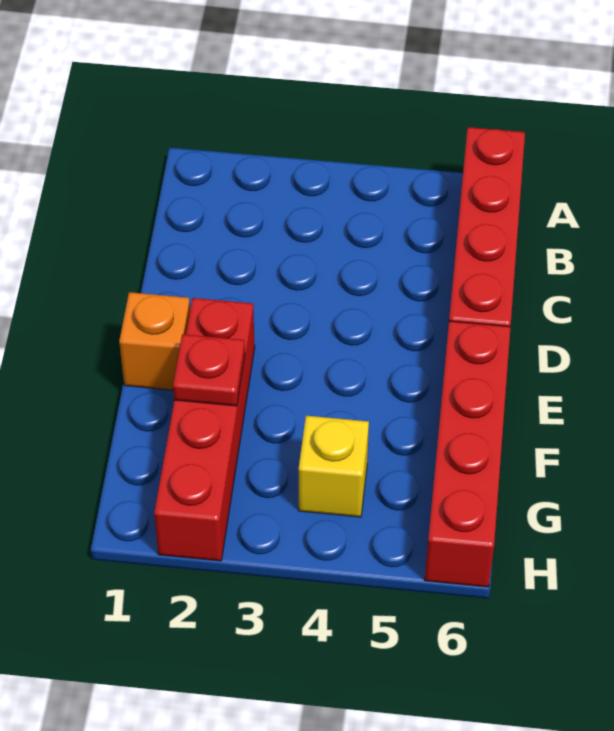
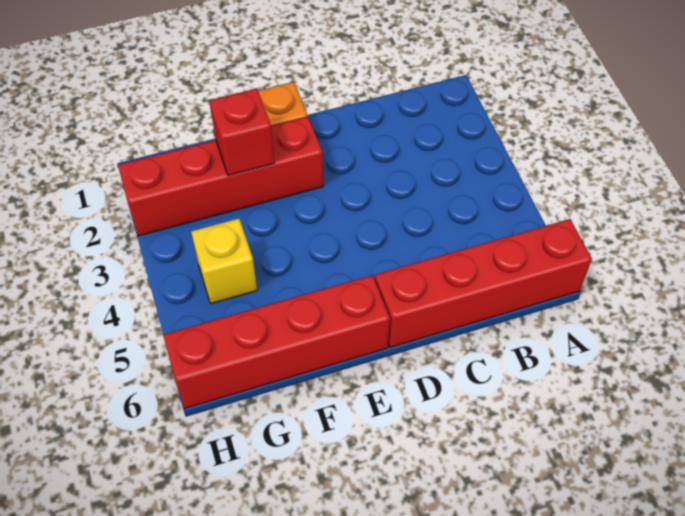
red 1x1 plate [173,334,245,406] -> red 1x1 brick [209,89,274,176]

